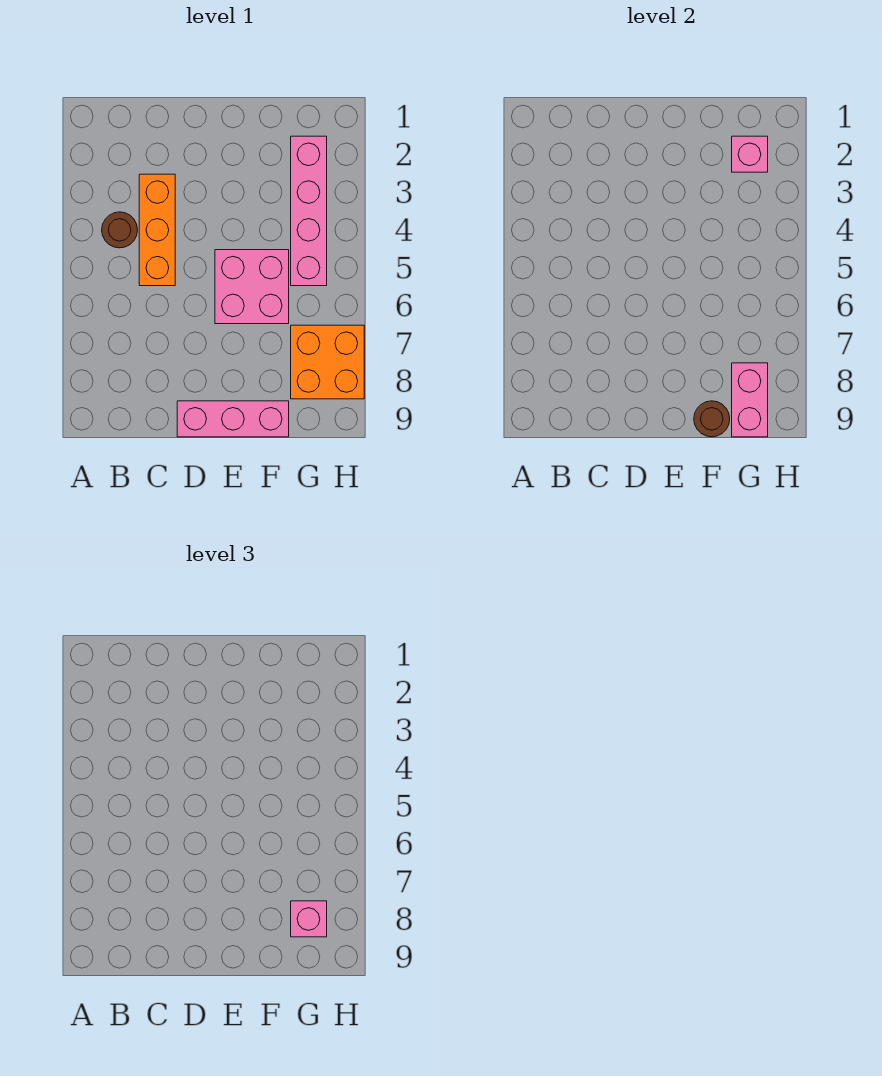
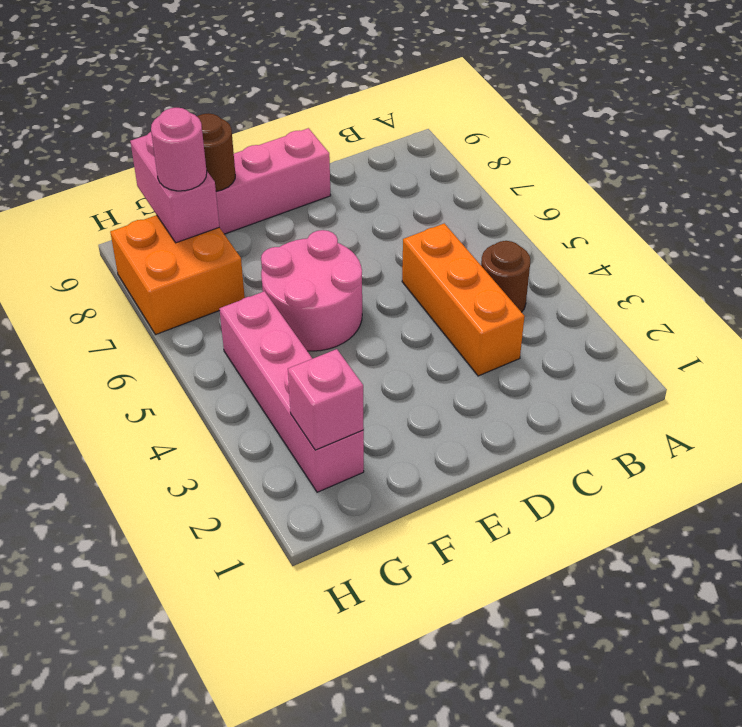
pink 2x2 brick [215,250,289,324] -> pink 2x2 round brick [261,230,362,351]
pink 1x1 brick [291,901,327,937] -> pink 1x1 round brick [151,108,207,191]

